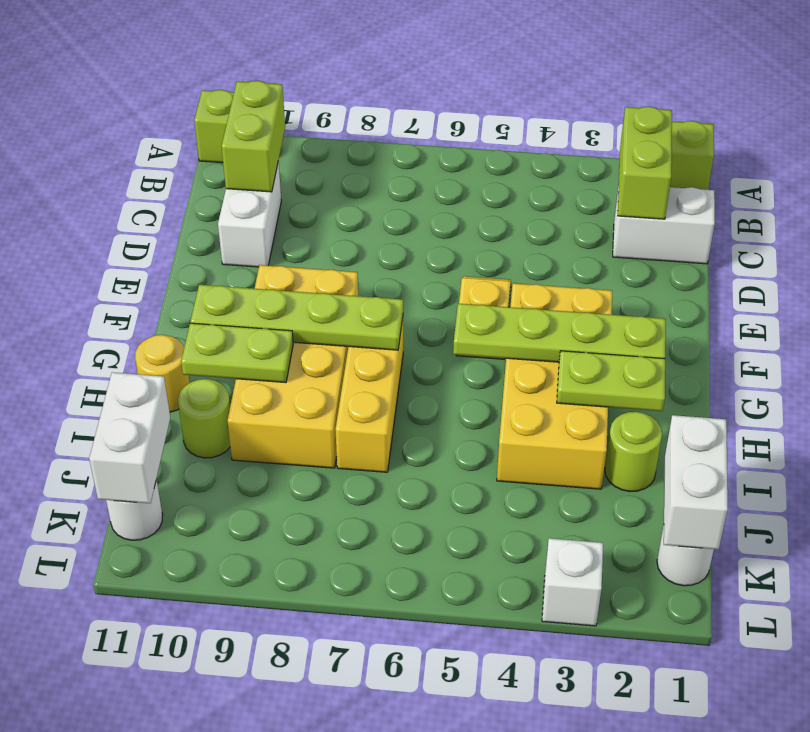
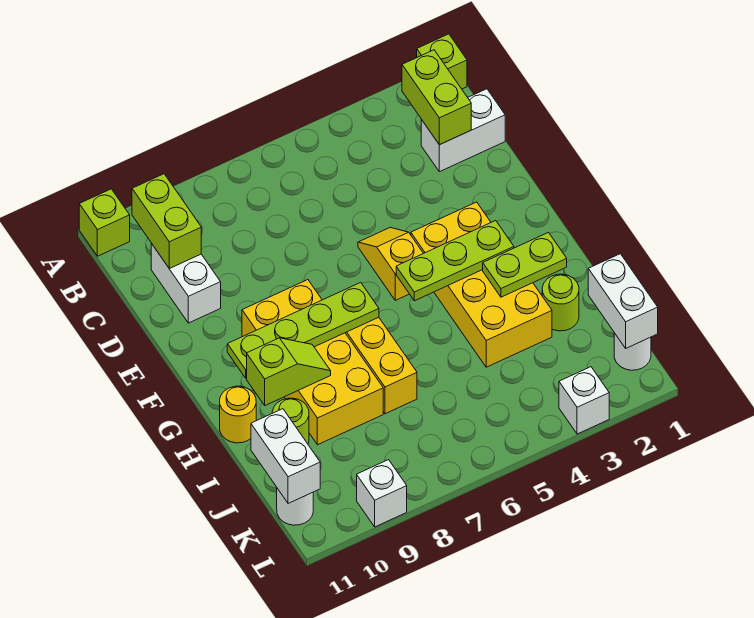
lime 1x4 plate [453,304,666,362] -> lime 1x3 plate [396,221,514,301]
lime 1x2 plate [181,323,293,383] -> lime 1x2 slope [247,338,331,405]
none -> white 1x1 brick [357,460,407,527]

